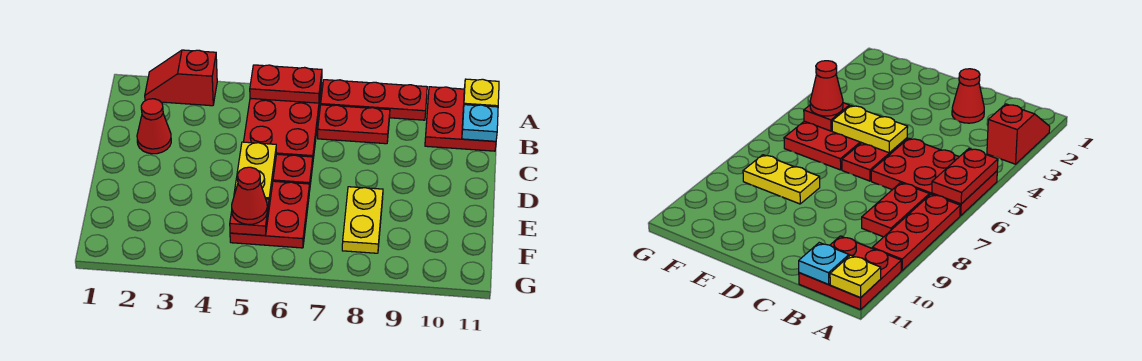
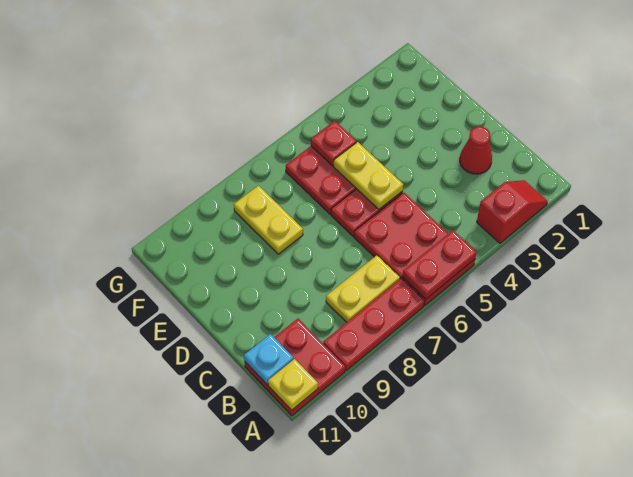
red 1x2 plate [318,105,390,144] -> yellow 1x2 plate [326,255,400,322]
red 1x1 cone [232,167,267,224] -> none

